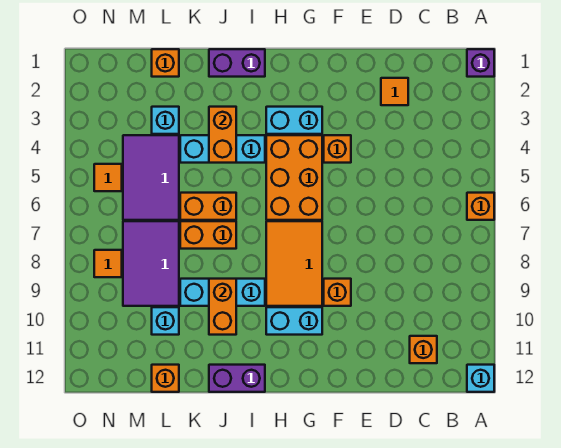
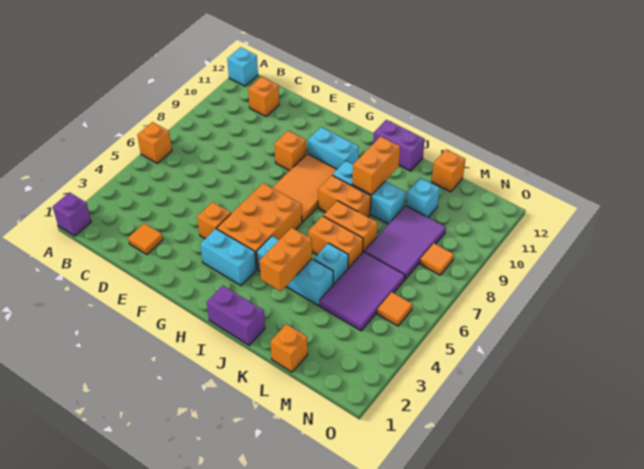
none -> orange 1x2 brick [318,175,371,217]
cyan 1x1 brick [152,107,179,134] -> cyan 1x1 brick moved to [314,243,348,285]

